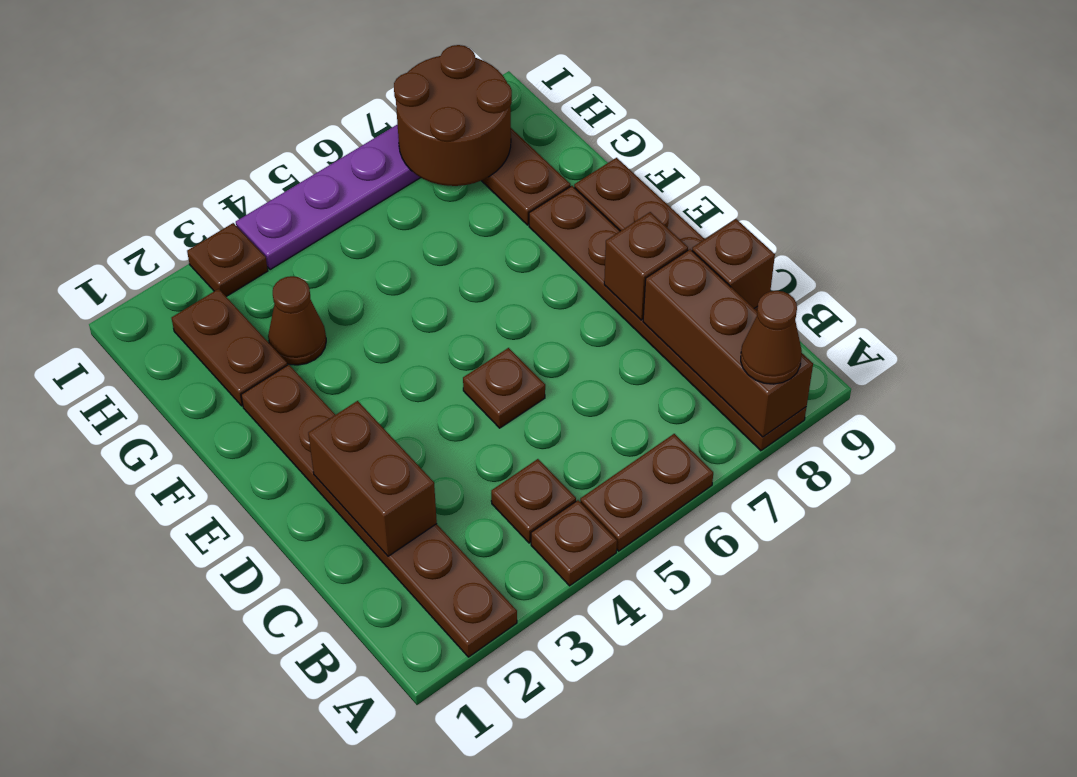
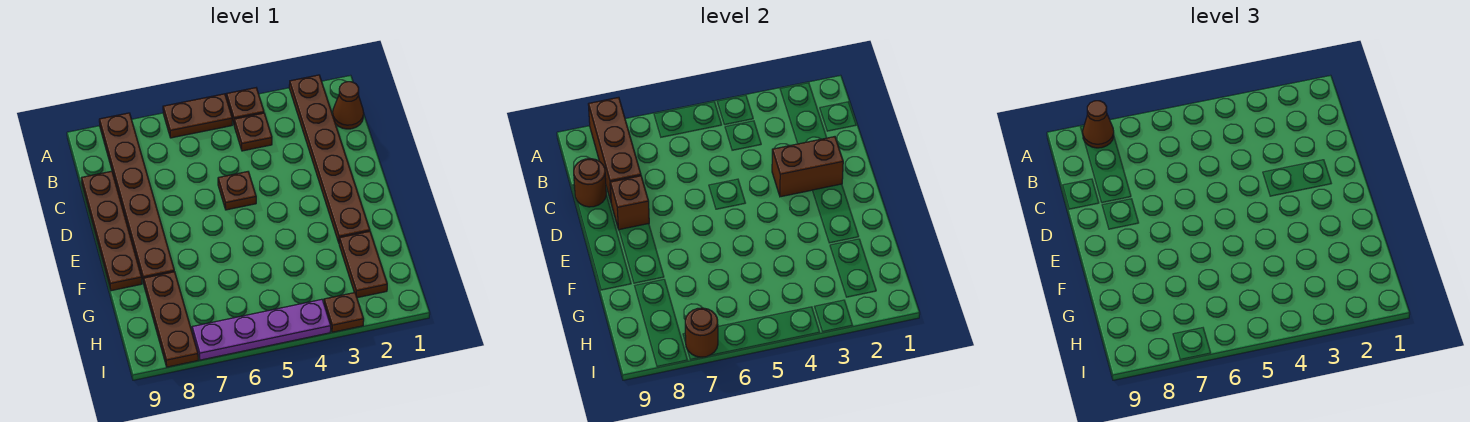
brown 1x2 brick [308,401,437,556] -> brown 1x2 brick turned to [772,137,843,197]
brown 1x1 brick [692,219,775,309] -> brown 1x1 round brick [574,159,606,207]
brown 1x1 cone [268,276,326,365] -> brown 1x1 cone moved to [332,82,364,129]
brown 2x2 round brick [394,45,512,186] -> brown 1x1 round brick [685,308,718,357]

